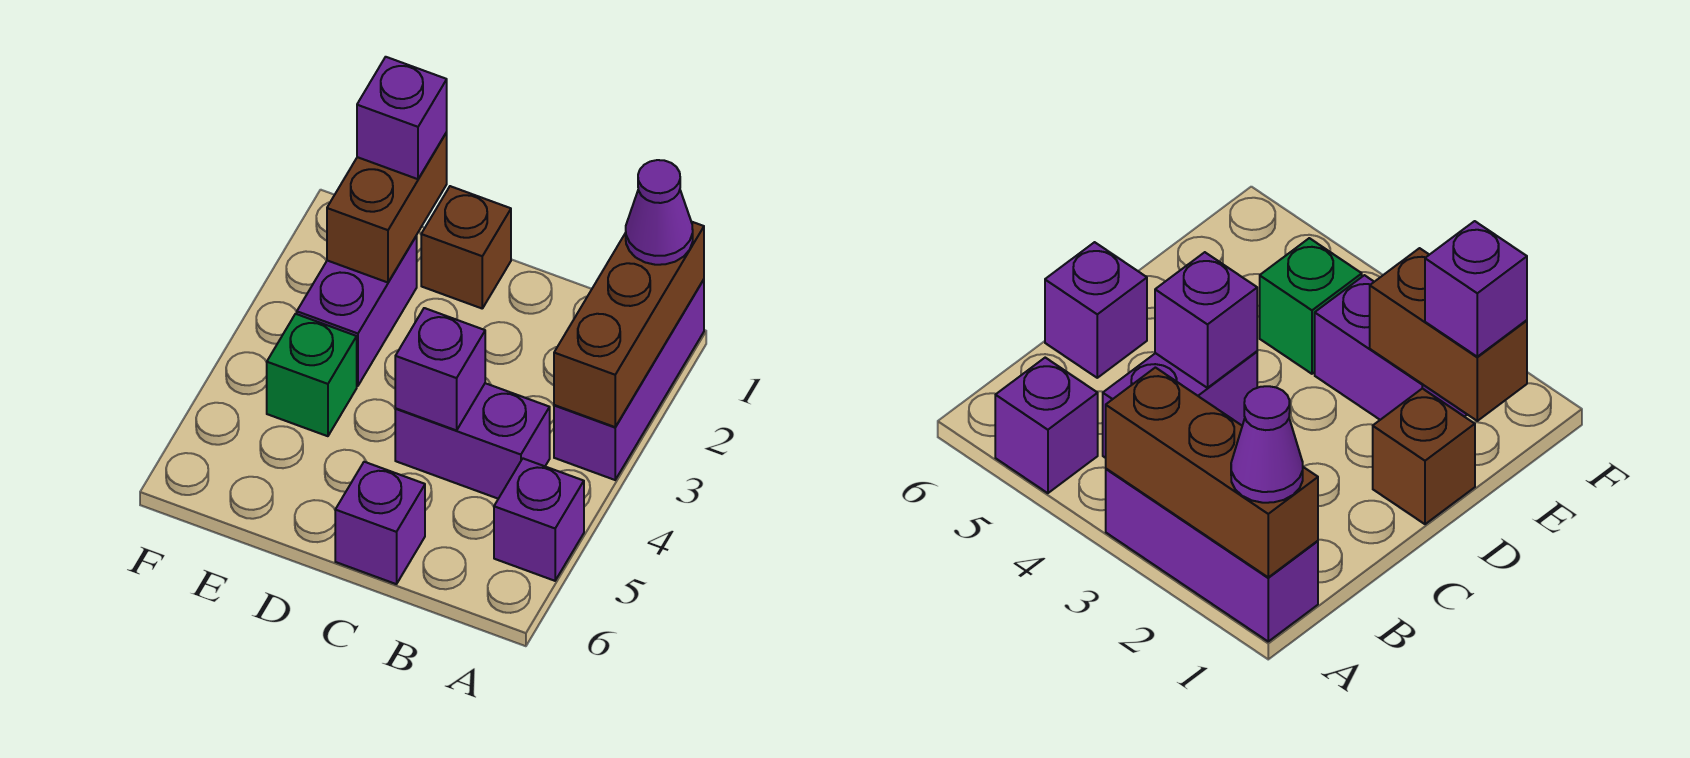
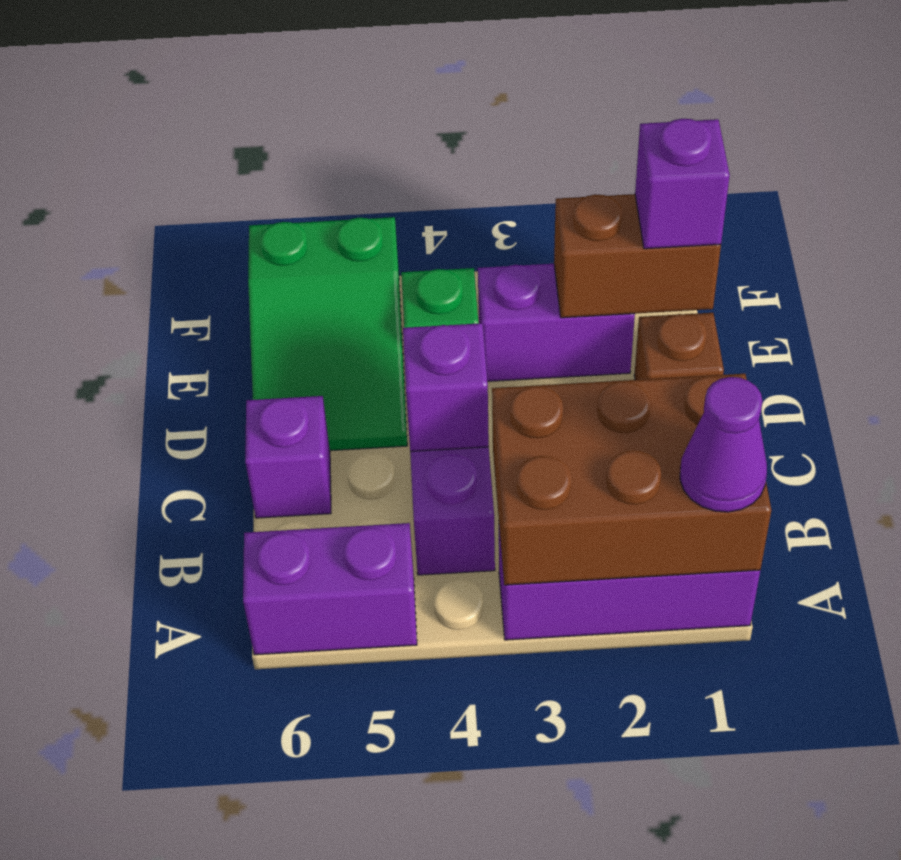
brown 1x3 brick [554,222,704,427] -> brown 2x3 brick [492,374,771,585]
purple 1x1 brick [494,459,584,581] -> purple 1x2 brick [243,523,417,655]
none -> green 2x3 slope [248,217,407,451]

